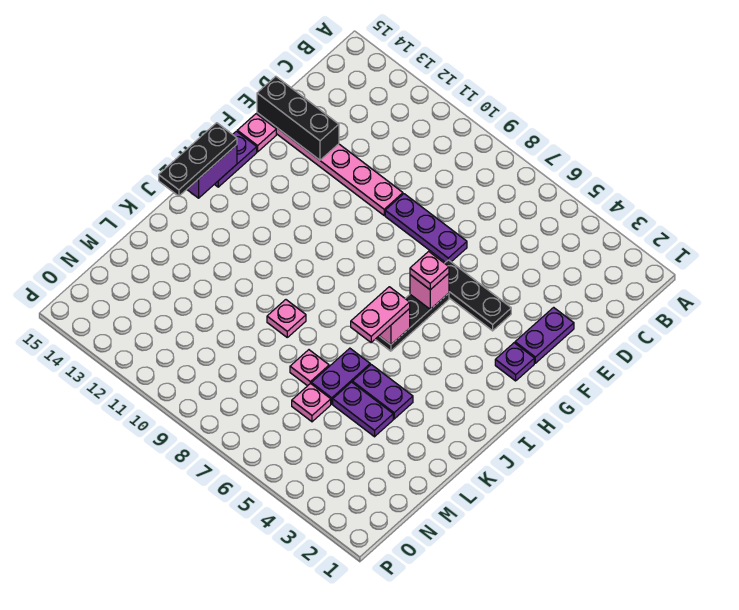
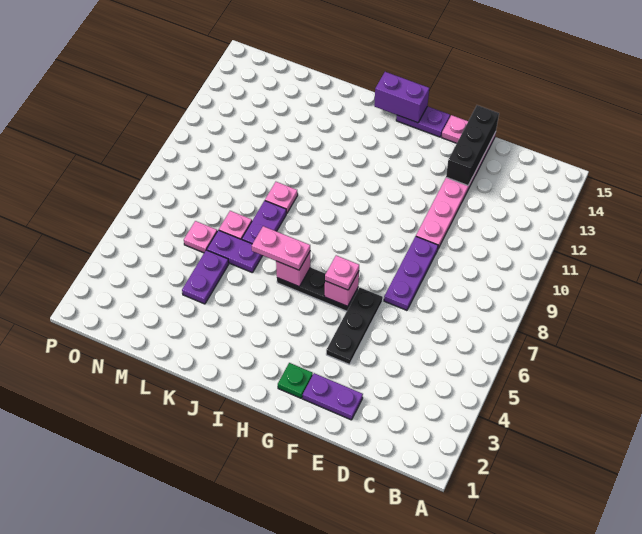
purple 1x1 plate [495,343,534,381] -> green 1x1 plate [278,363,313,398]
black 1x3 plate [159,123,237,196] -> none
purple 1x2 plate [352,365,413,419] -> purple 1x2 plate moved to [242,201,286,244]

